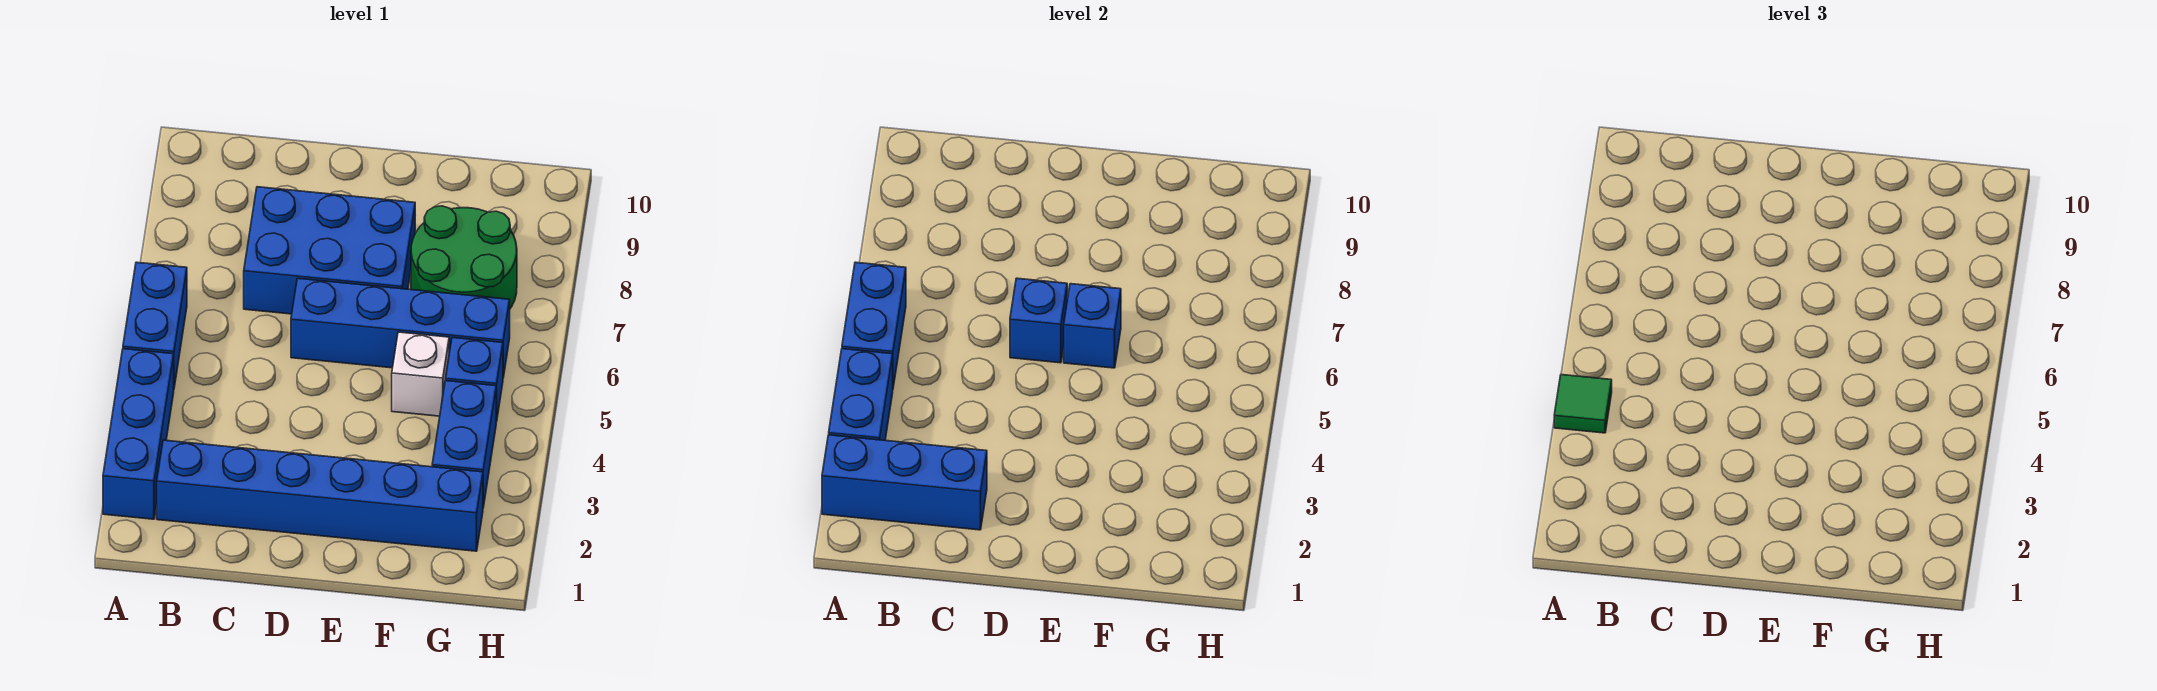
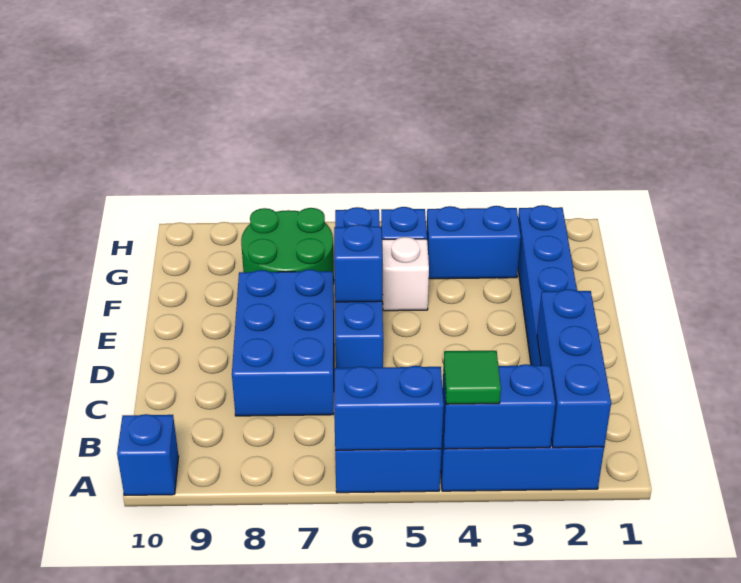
blue 1x1 brick [1010,278,1067,363] -> blue 1x1 brick moved to [117,414,179,495]

